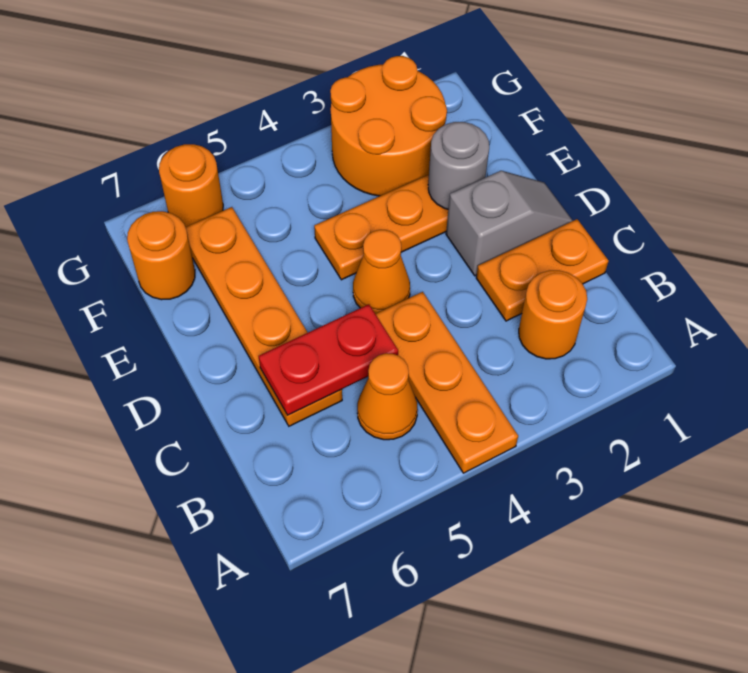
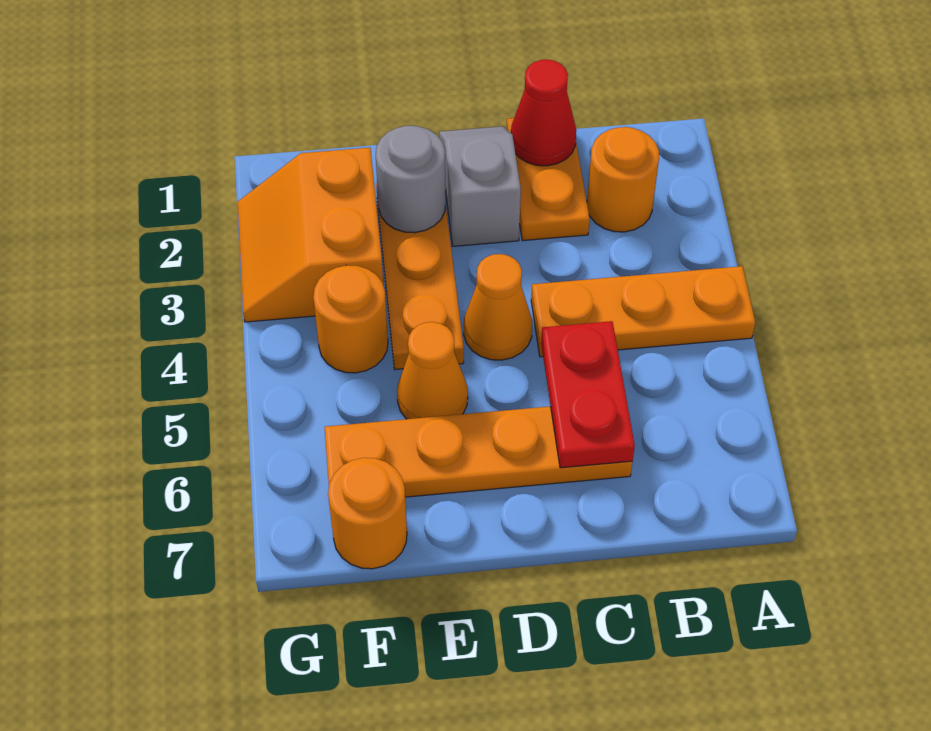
orange 1x1 cone [357,353,418,440] -> orange 1x1 cone moved to [397,322,468,419]
none -> red 1x1 cone [511,60,576,166]
orange 2x2 round brick [330,56,447,196] -> orange 2x2 slope [238,148,383,322]
orange 1x1 round brick [159,144,223,227] -> orange 1x1 round brick moved to [313,265,388,373]

